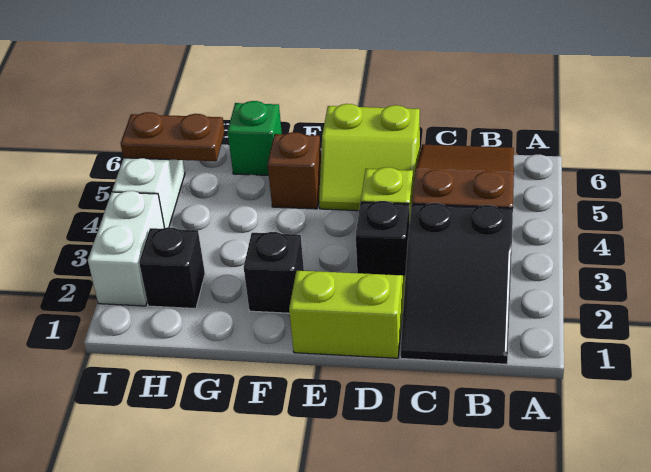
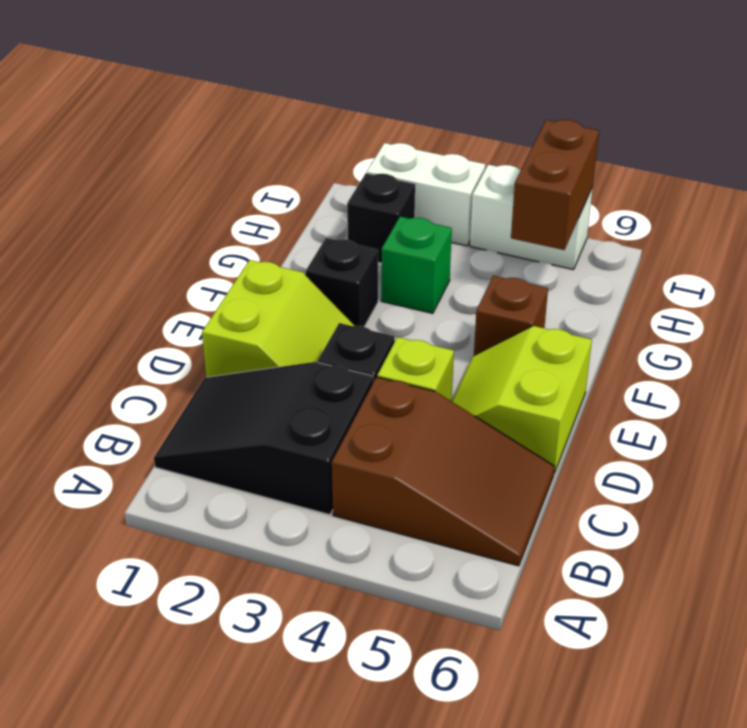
green 1x1 brick [228,101,282,175] -> green 1x1 brick moved to [381,217,452,313]
brown 1x2 plate [121,112,225,161] -> brown 1x2 brick [511,120,599,250]

